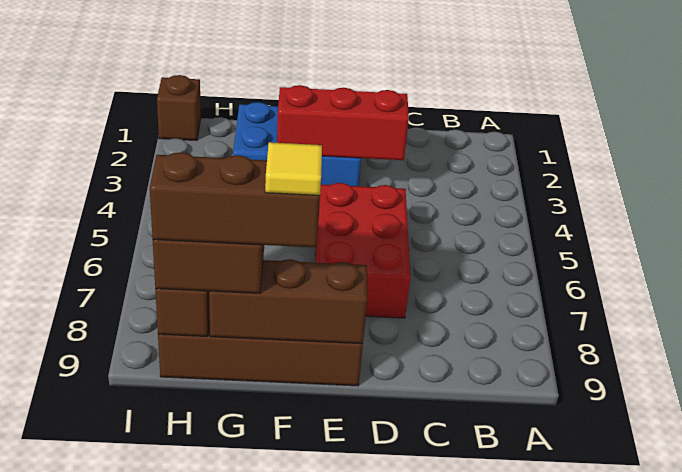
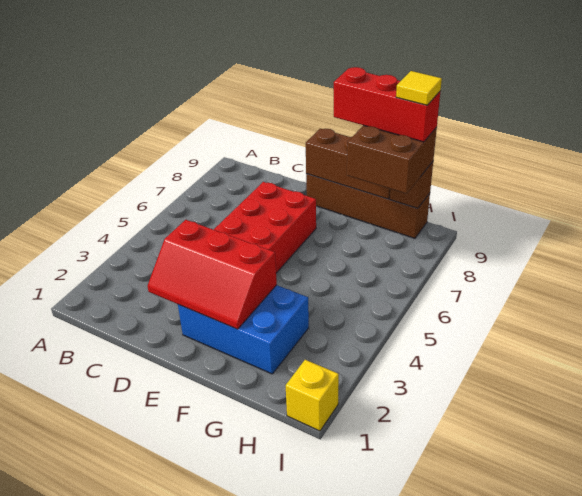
brown 1x3 brick [150,152,320,248] -> red 1x3 brick [334,67,440,142]
yellow 1x1 tile [265,142,322,195] -> yellow 1x1 tile moved to [396,71,442,105]
brown 1x1 brick [157,75,201,141] -> yellow 1x1 brick [286,360,339,431]

